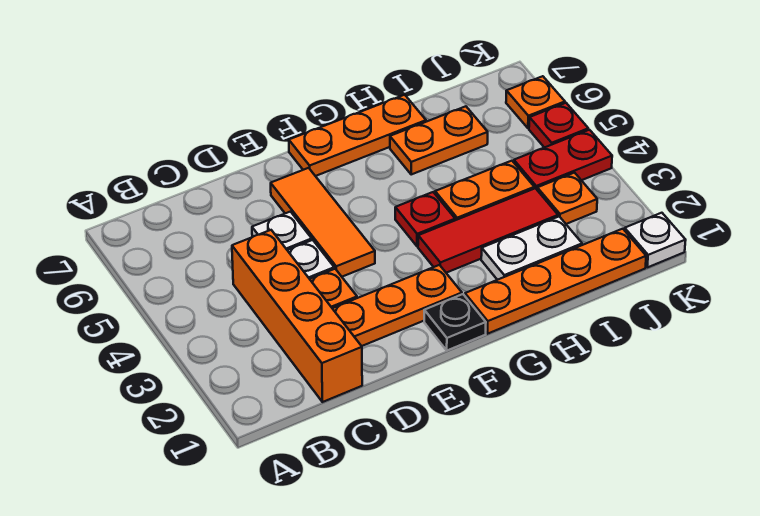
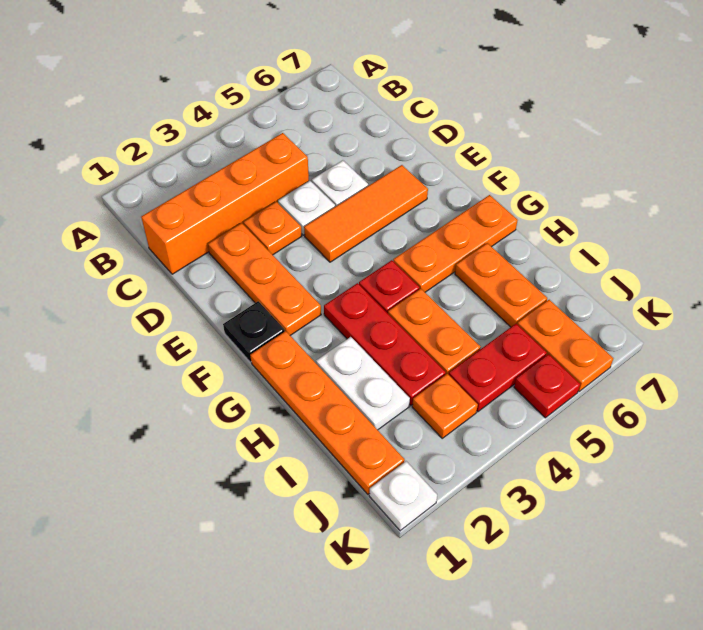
orange 1x3 plate [289,95,426,176] -> orange 1x3 plate turned to [393,195,518,292]
red 1x3 tile [418,188,558,273] -> red 1x3 plate [324,283,446,406]
red 1x2 plate [514,130,612,189] -> red 1x2 plate turned to [449,324,547,412]
orange 1x1 plate [506,76,565,128] -> orange 1x2 plate [517,300,613,392]

